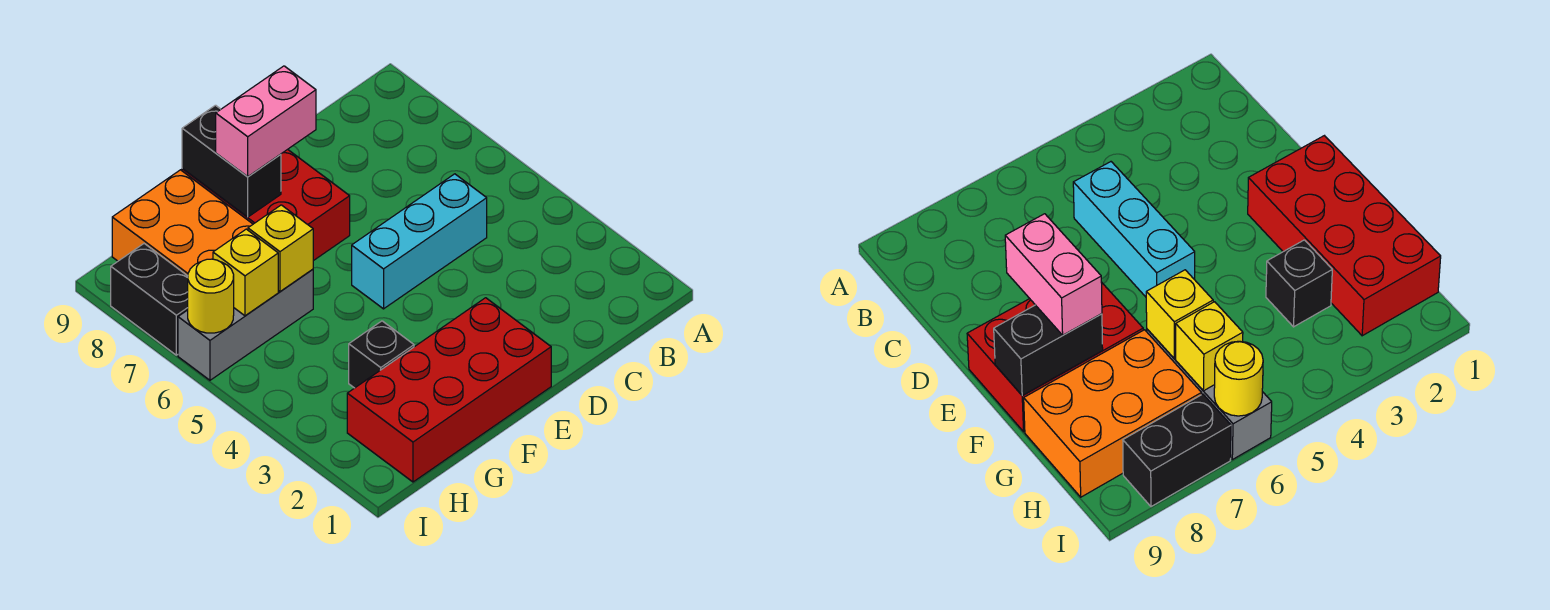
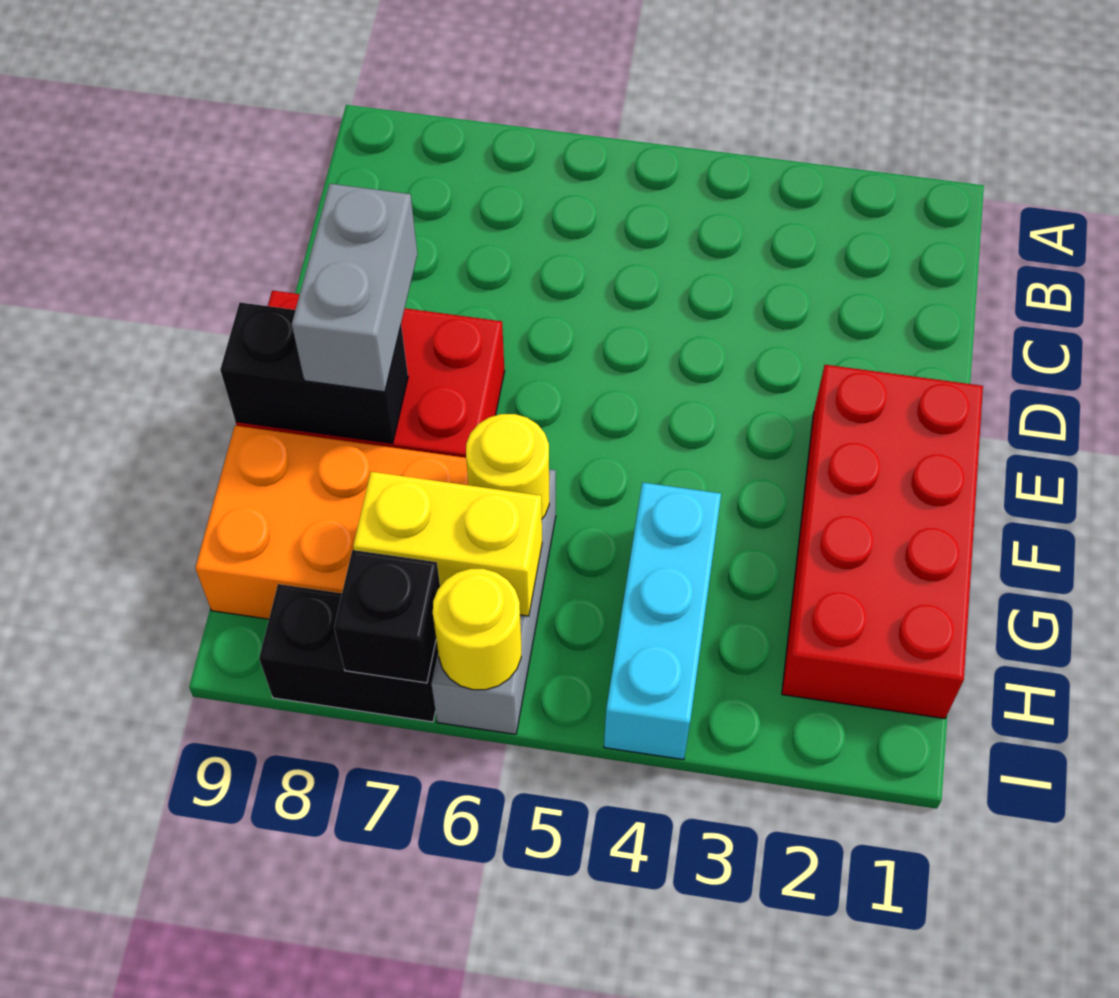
cyan 1x3 brick [352,174,487,309] -> cyan 1x3 brick moved to [604,482,721,760]
pink 1x2 brick [216,66,316,177] -> grey 1x2 brick [292,184,417,392]
black 1x1 brick [349,321,414,388] -> black 1x1 brick moved to [334,550,440,683]
yellow 1x1 brick [248,205,313,291] -> yellow 1x1 round brick [466,414,549,519]
yellow 1x1 brick [213,229,278,316] -> yellow 1x2 brick [353,472,542,616]

